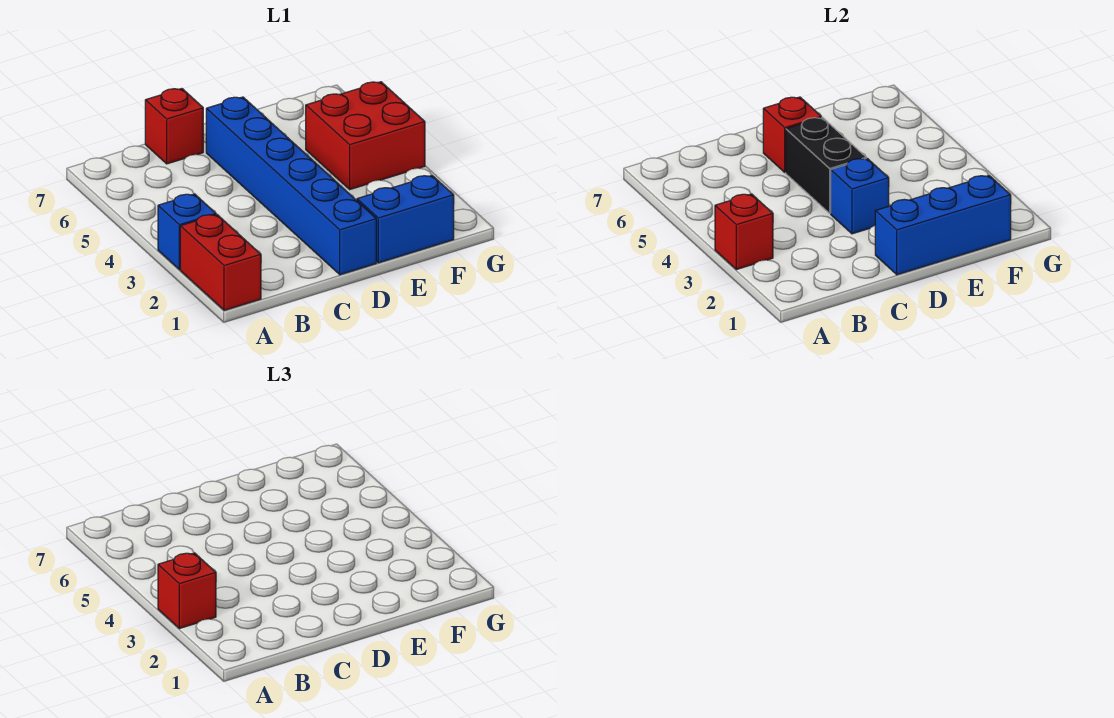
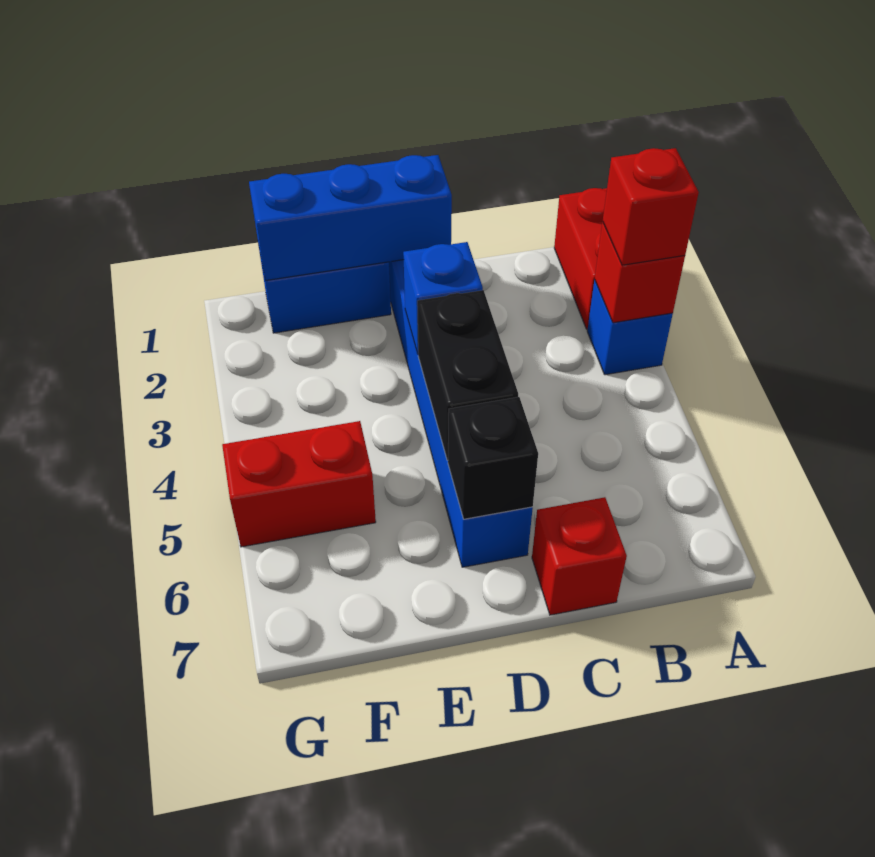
red 1x1 brick [763,97,821,172] -> black 1x1 brick [448,397,538,519]
red 2x2 brick [306,82,425,189] -> red 1x2 brick [222,421,376,547]

